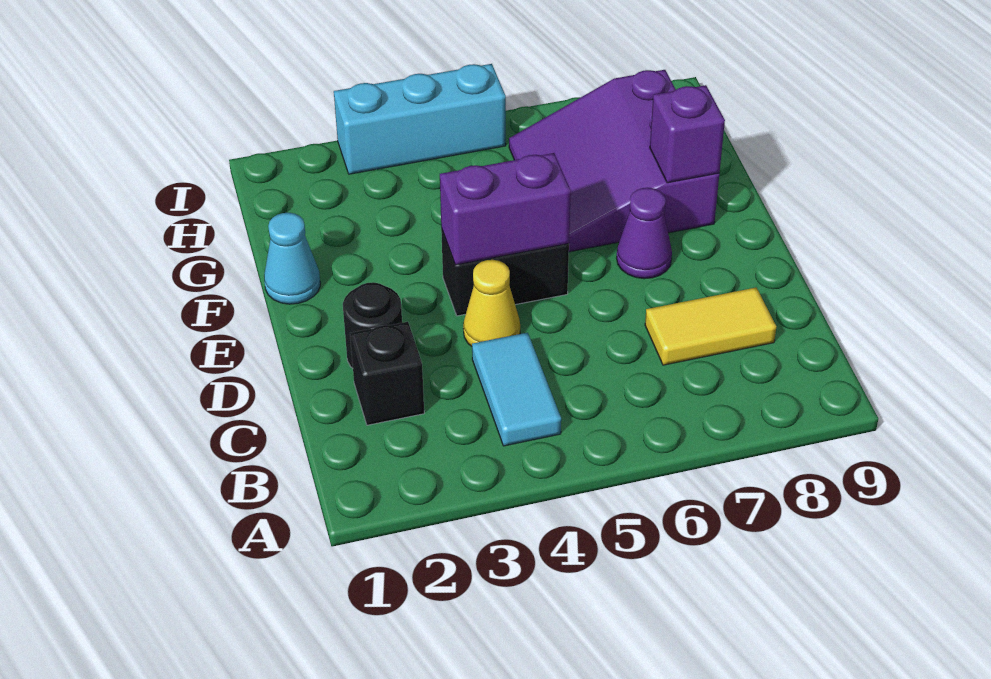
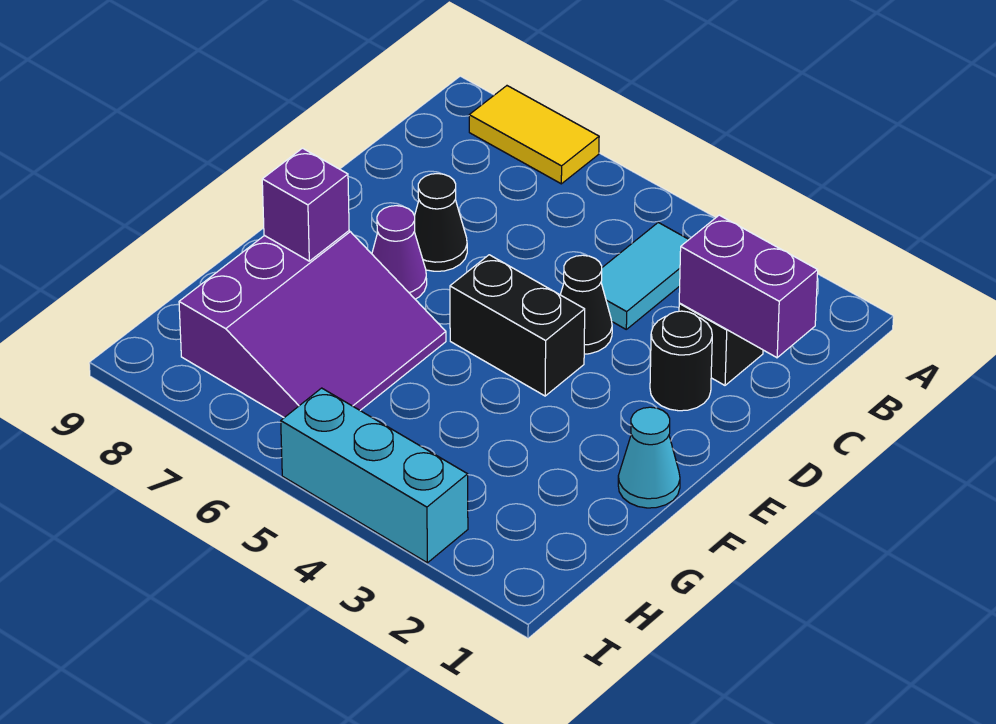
yellow 1x2 tile [645,288,776,365] -> yellow 1x2 tile moved to [469,86,599,184]
yellow 1x1 cone [463,260,520,346] -> black 1x1 cone [560,255,612,354]
none -> black 1x1 cone [414,174,467,271]
purple 1x2 brick [440,153,571,265] -> purple 1x2 brick moved to [679,215,818,358]

